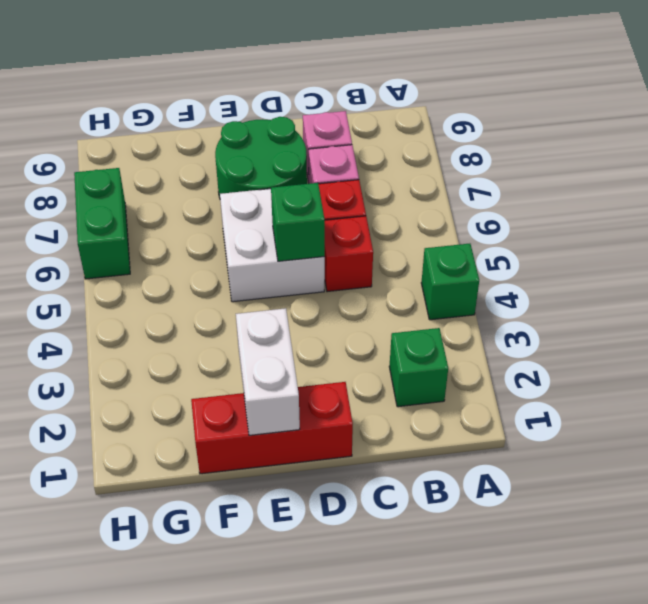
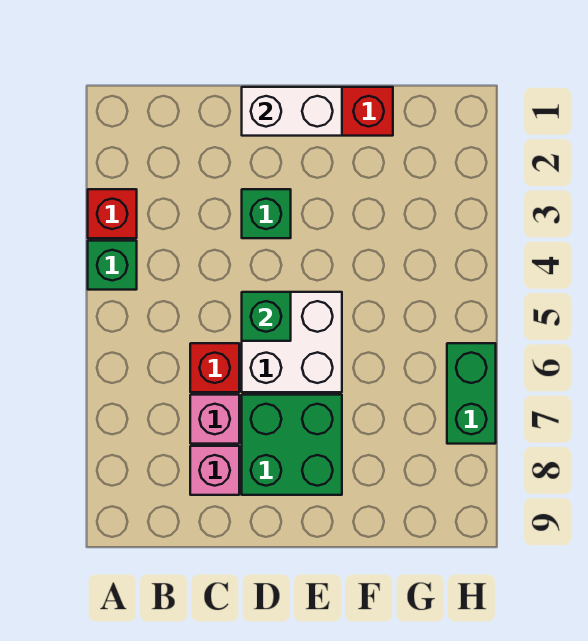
green 1x1 brick [389,328,448,407] -> green 1x1 brick moved to [242,189,291,238]
red 1x1 brick [325,216,373,292] -> red 1x1 brick moved to [88,189,137,238]
green 2x2 round brick [215,117,307,198] -> green 2x2 brick [242,395,342,495]
white 1x2 brick [236,308,300,435] -> white 1x2 brick turned to [242,87,342,136]

